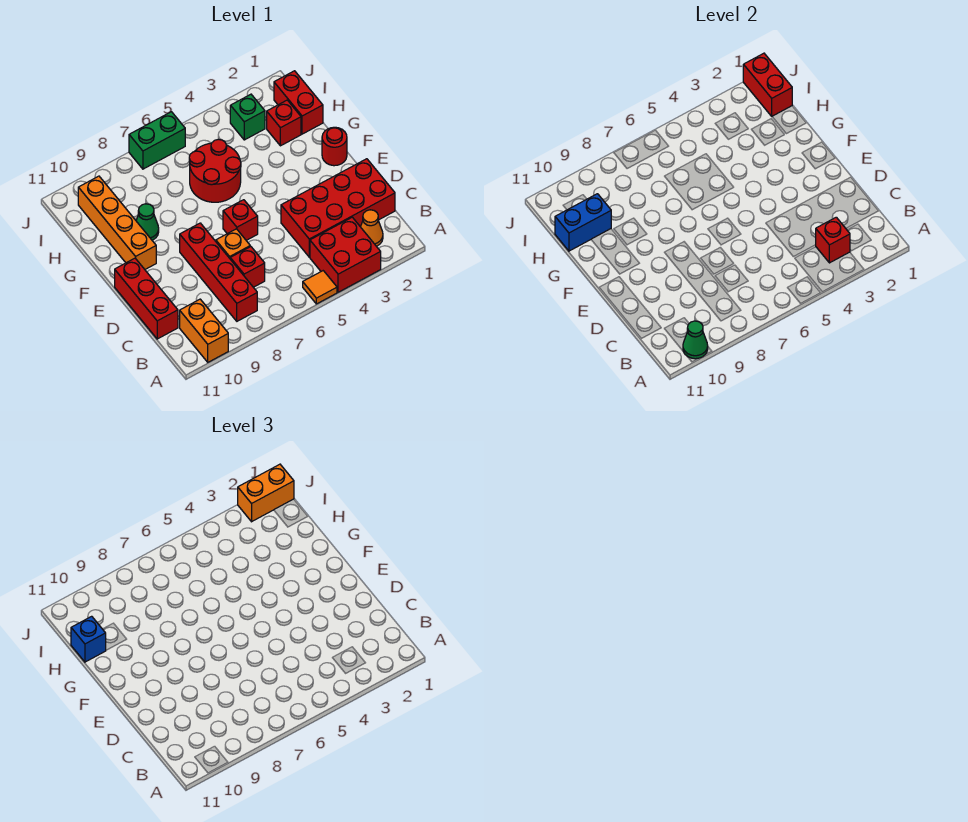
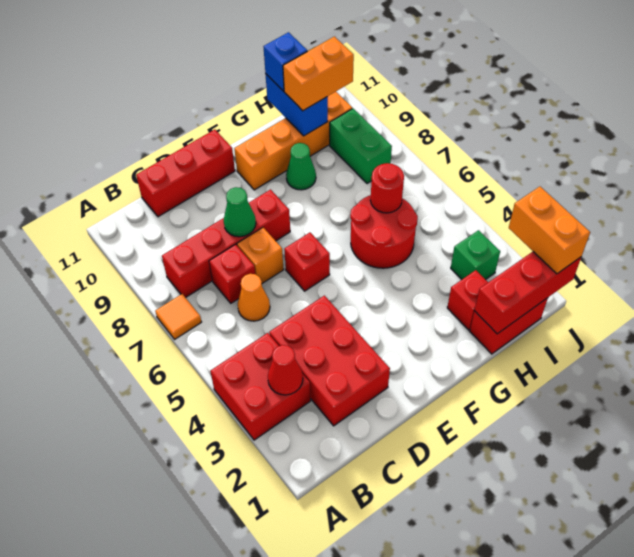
orange 1x1 tile [303,271,337,304] -> orange 1x1 tile moved to [155,294,201,339]
orange 1x2 brick [180,299,228,362] -> orange 1x2 brick moved to [283,36,354,111]
green 1x1 cone [683,321,708,359] -> green 1x1 cone moved to [224,187,256,237]
orange 1x1 cone [361,210,383,246] -> orange 1x1 cone moved to [238,274,270,321]
red 1x1 brick [816,217,850,263] -> red 1x1 cone [268,345,303,395]
red 2x4 brick [281,159,395,257] -> red 2x3 brick [269,296,390,426]
red 1x1 round brick [322,127,347,166] -> red 1x1 round brick moved to [370,163,404,213]
red 1x2 brick [743,53,792,116] -> red 1x3 brick [474,252,581,334]
green 1x2 brick [129,112,185,169] -> green 1x2 brick moved to [330,109,392,184]

